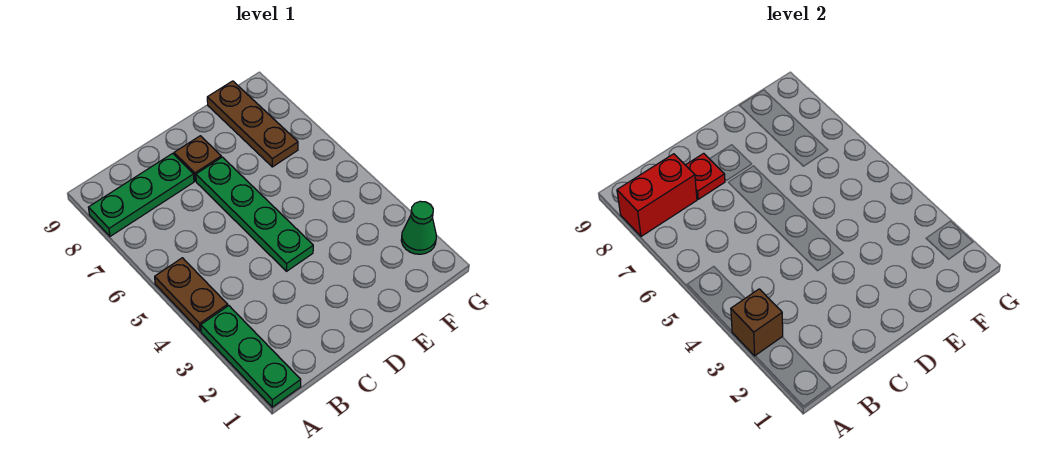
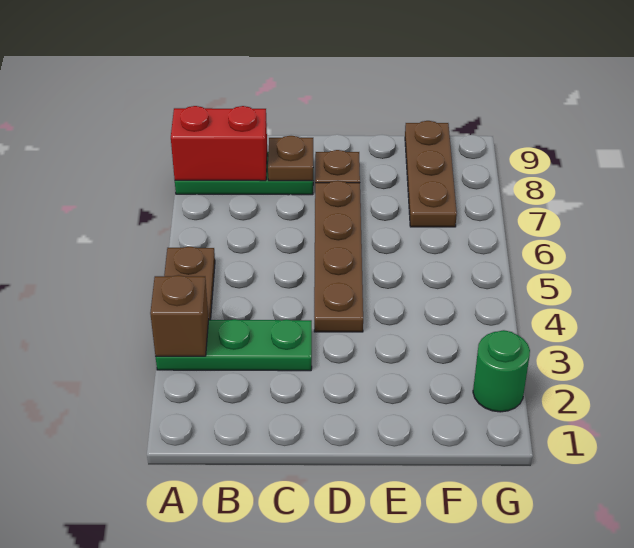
green 1x3 plate [201,306,301,407] -> green 1x3 plate turned to [156,319,312,371]
red 1x1 plate [686,153,725,199] -> brown 1x1 plate [268,136,313,181]
green 1x4 plate [196,157,313,271] -> brown 1x4 plate [314,181,363,332]
green 1x1 cone [401,201,436,254] -> green 1x1 round brick [473,330,530,412]

